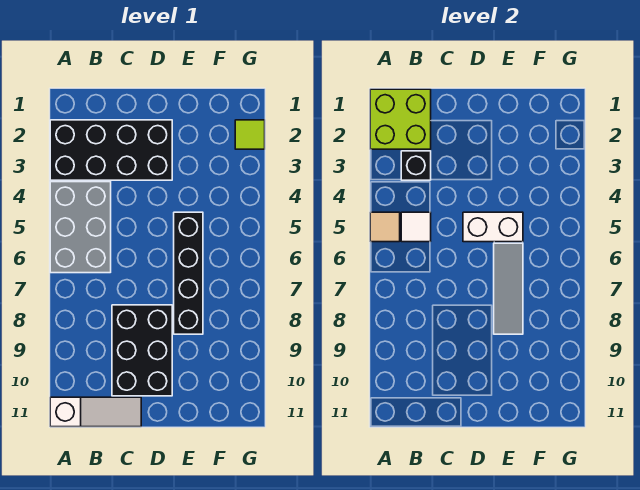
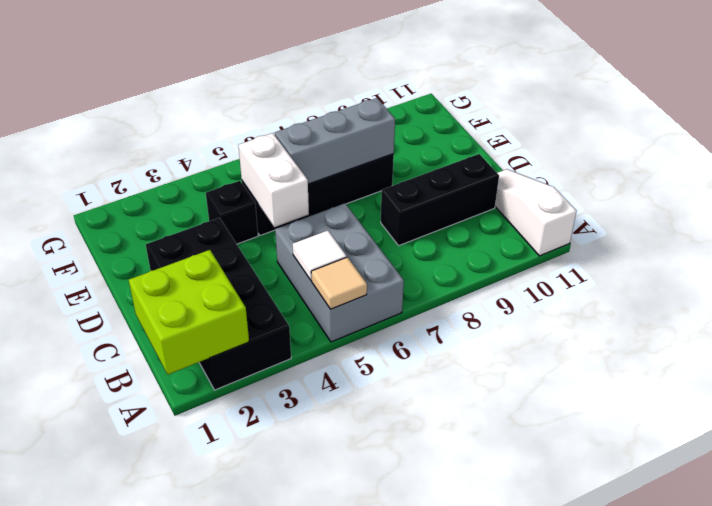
grey 2x3 brick [50,182,111,273] -> grey 2x3 brick turned to [275,203,404,342]
black 1x1 brick [401,151,431,180] -> black 1x1 brick moved to [206,181,258,244]
black 2x3 brick [112,305,172,396] -> black 1x3 brick [381,154,499,245]
grey 1x3 tile [494,243,523,334] -> grey 1x3 brick [275,98,395,184]
lime 1x1 tile [235,120,265,149] -> none

